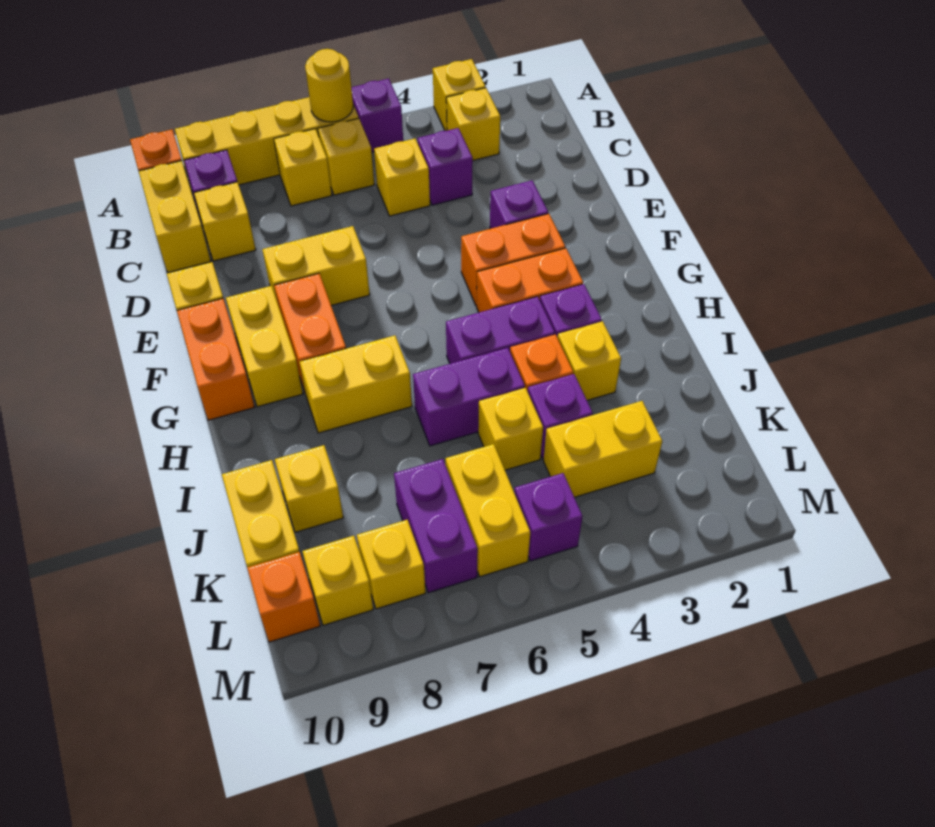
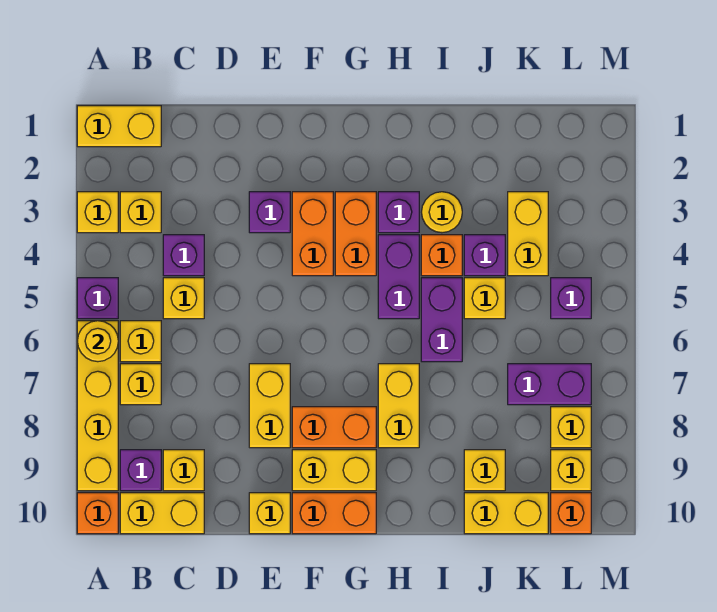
yellow 1x1 brick [558,321,621,400] -> yellow 1x1 round brick [422,192,462,233]
yellow 1x2 brick [446,444,530,577] -> yellow 1x2 brick moved to [77,106,161,147]

